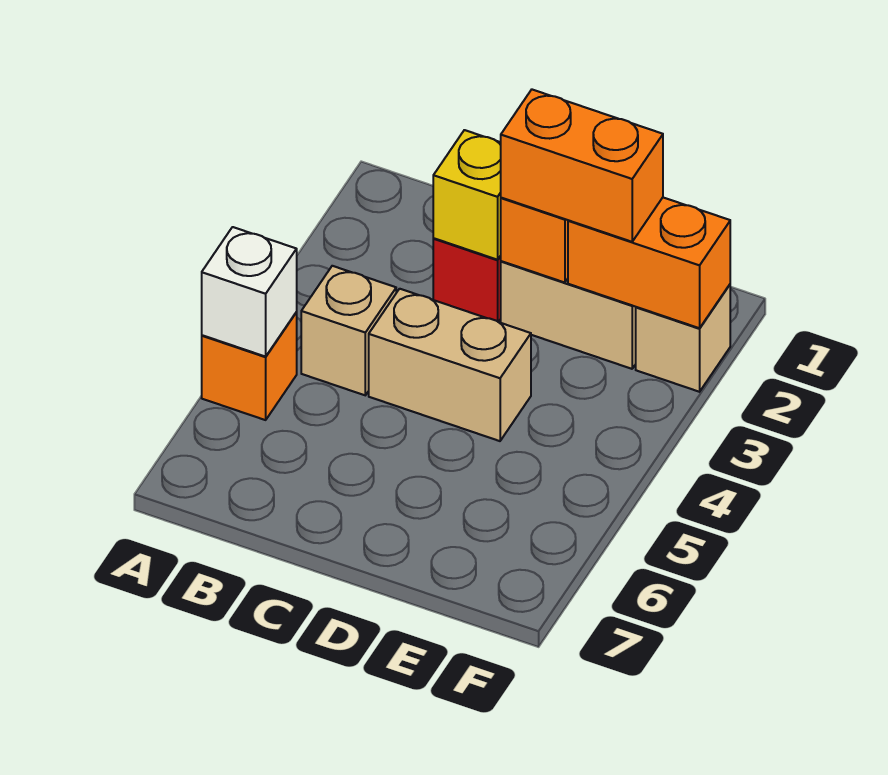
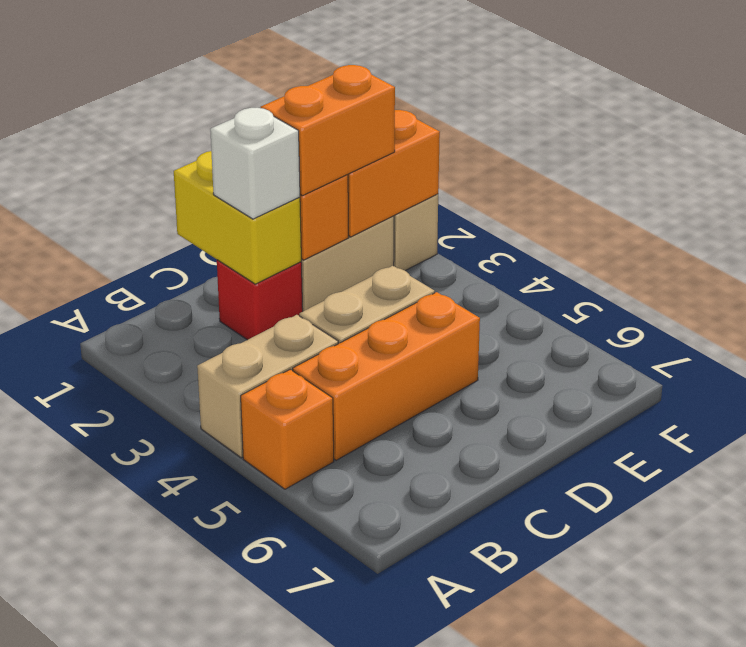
white 1x1 brick [202,227,297,357] -> white 1x1 brick moved to [210,108,300,219]
tan 1x1 brick [301,266,396,395] -> tan 1x2 brick [197,315,339,458]
none -> orange 1x3 brick [293,292,480,460]
yellow 1x1 brick [433,130,501,260] -> yellow 1x2 brick [174,151,301,284]

